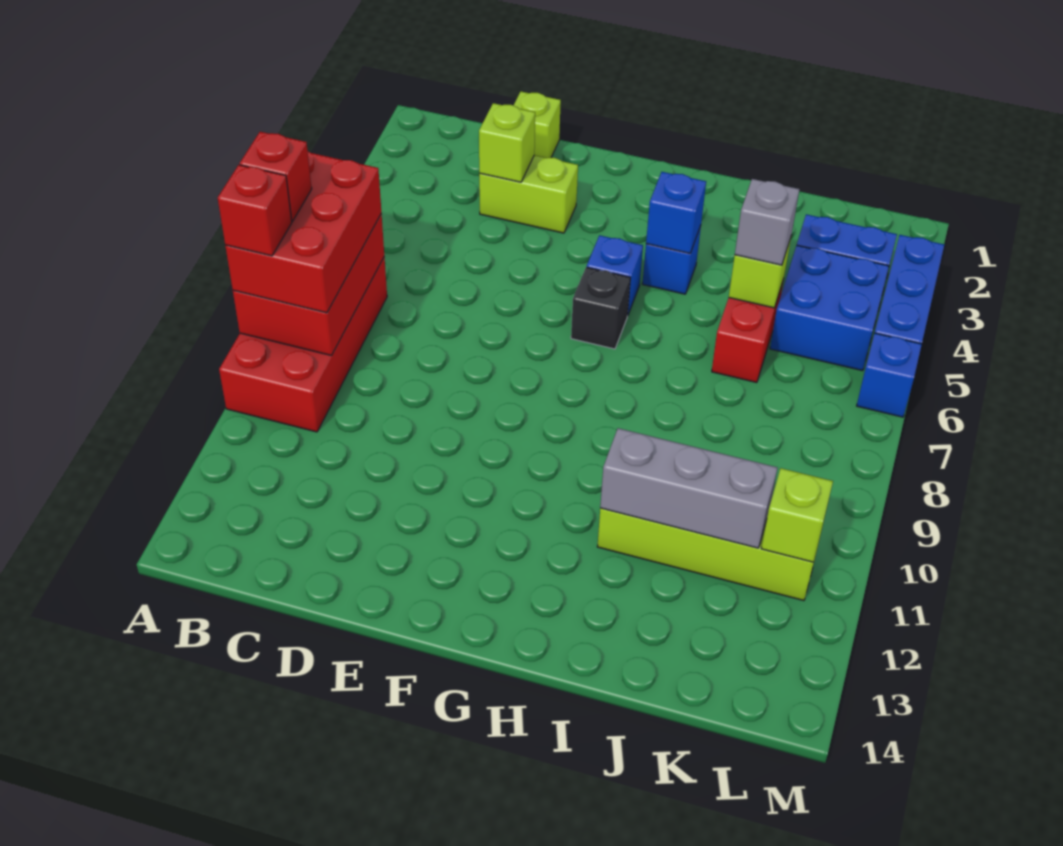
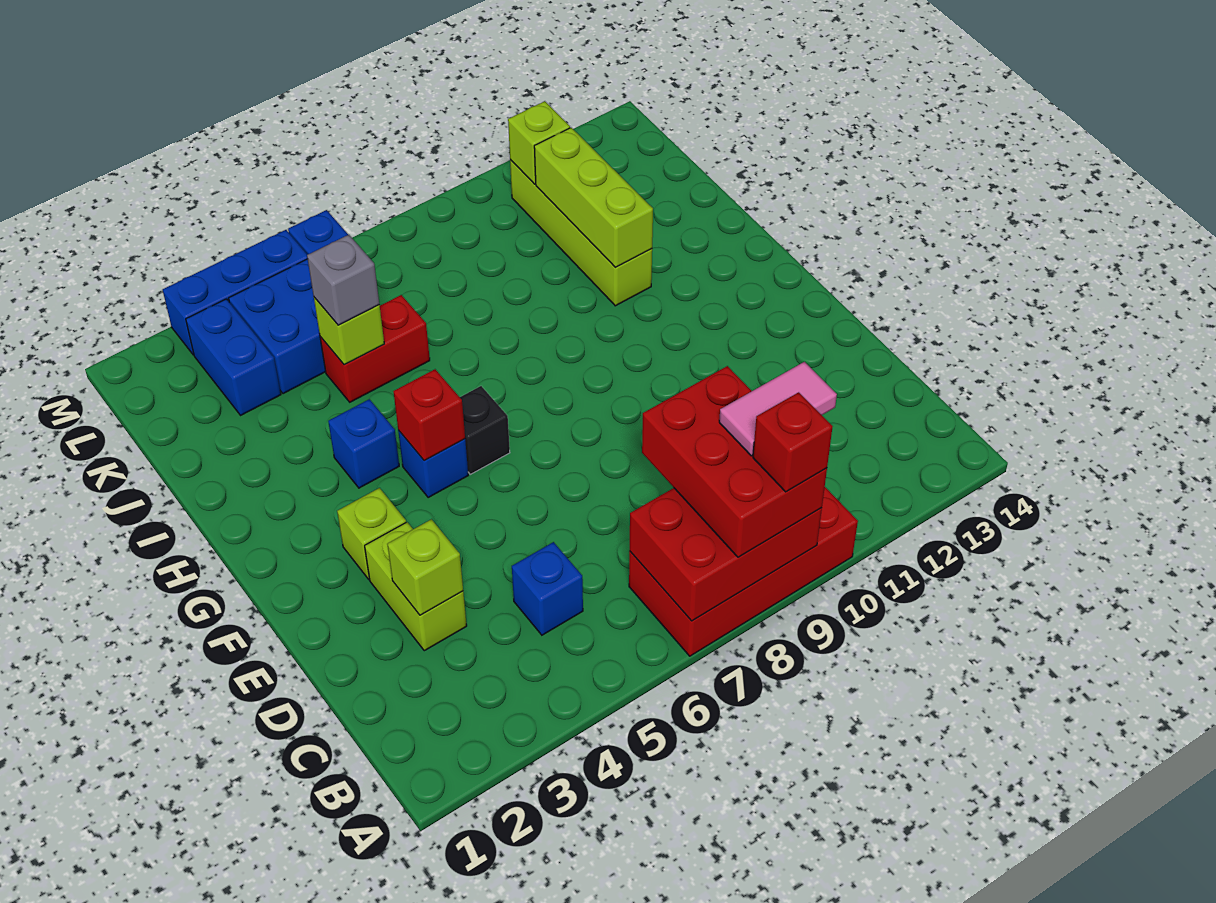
red 2x3 brick [225,152,381,313] -> red 2x3 brick turned to [642,366,827,557]
red 1x1 brick [240,132,312,221] -> red 1x1 brick moved to [394,369,465,461]
none -> pink 1x2 tile [719,362,837,456]
lime 1x1 brick [514,92,561,158] -> lime 1x1 brick moved to [337,488,406,579]
blue 1x1 brick [646,172,706,253] -> blue 1x1 brick moved to [512,542,583,635]
grey 1x3 brick [600,428,777,548] -> lime 1x3 brick [534,128,653,268]

